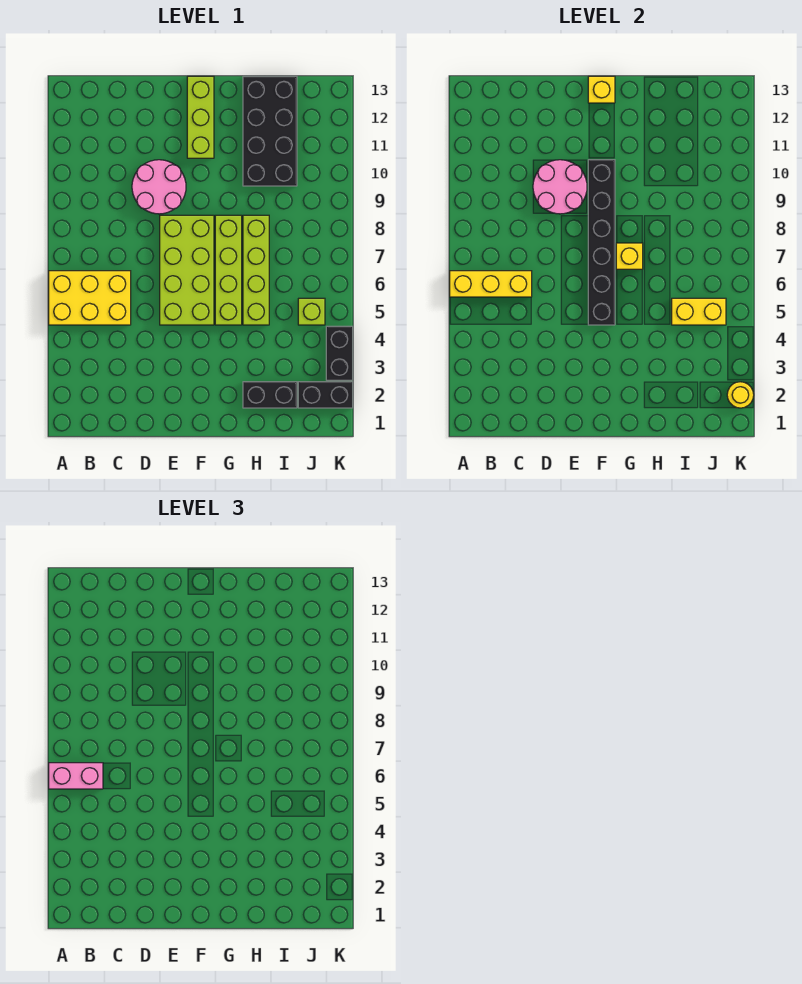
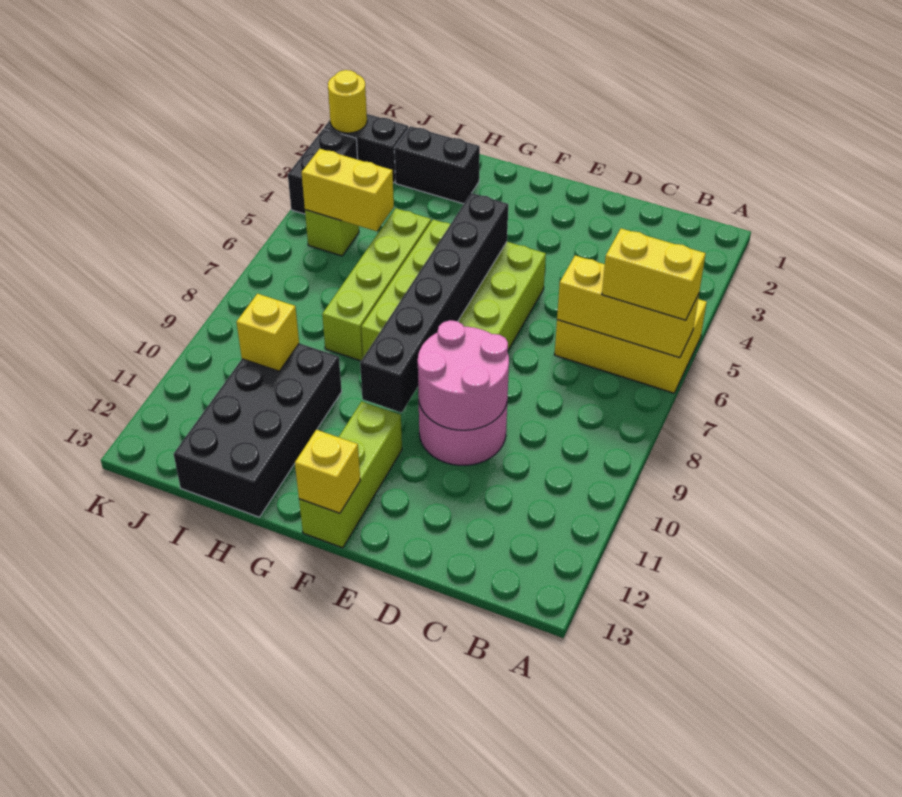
pink 1x2 brick [49,763,103,789] -> yellow 1x2 brick [602,228,706,320]
yellow 1x1 brick [616,243,643,269] -> yellow 1x1 brick moved to [237,294,299,371]

